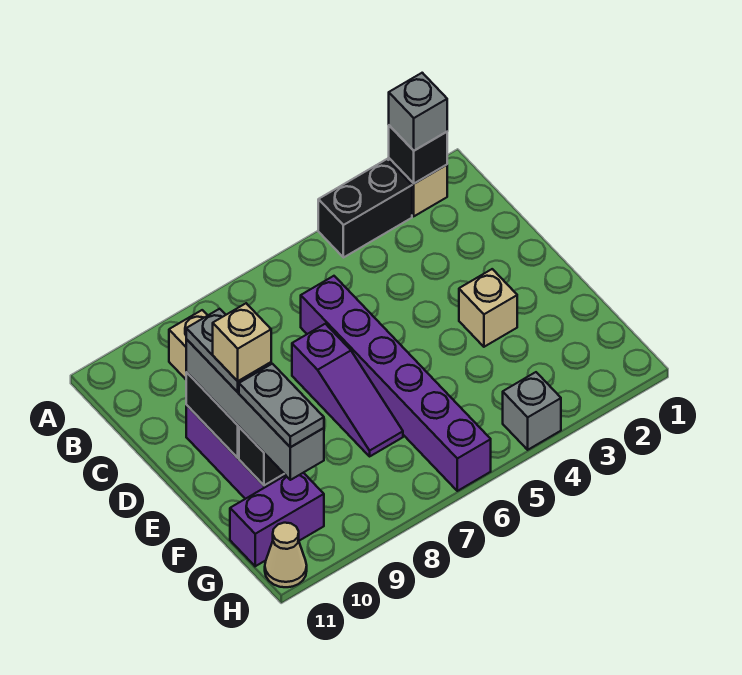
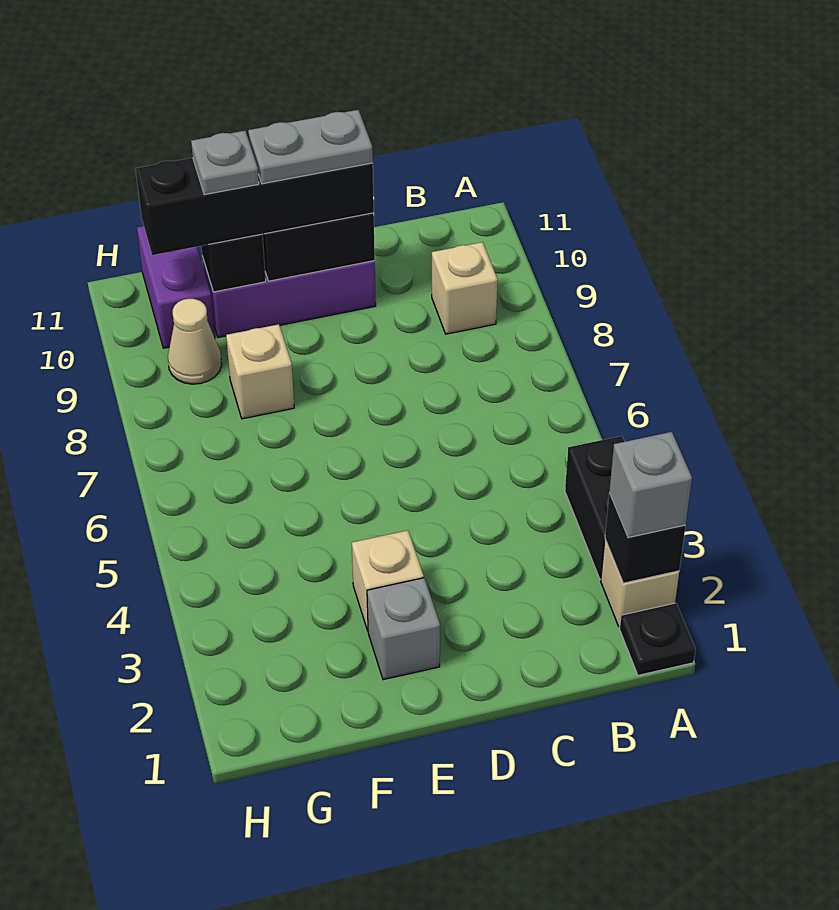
none -> black 1x1 plate [620,603,696,675]
purple 1x6 brick [301,276,491,491] -> none
purple 1x3 slope [292,324,403,456] -> none
grey 1x4 brick [186,339,324,480] -> black 1x4 brick [136,158,374,255]
tan 1x1 brick [213,303,271,381] -> tan 1x1 brick moved to [226,324,294,419]
grey 1x2 plate [239,364,324,447] -> grey 1x1 plate [191,131,259,195]
grey 1x1 brick [503,372,561,450] -> grey 1x1 brick moved to [367,578,440,680]
tan 1x1 cone [265,523,307,587] -> tan 1x1 cone moved to [168,299,222,384]

